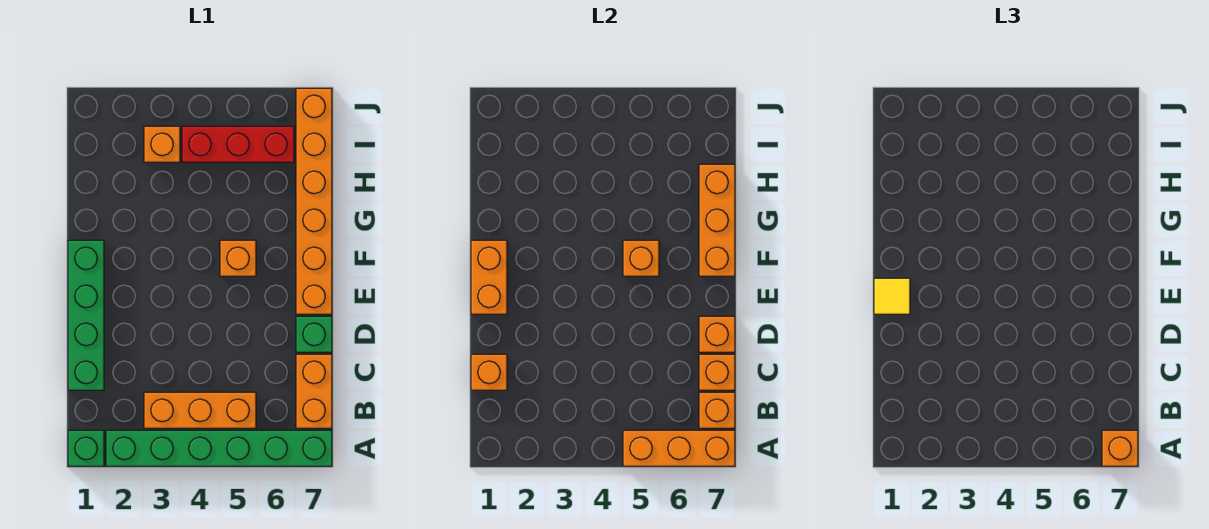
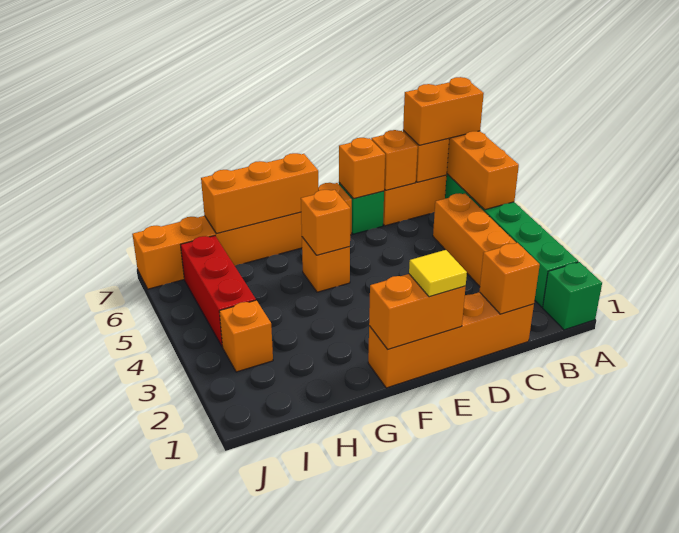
orange 1x1 brick [1102,430,1138,466] -> orange 1x2 brick [403,77,484,145]
green 1x4 brick [68,240,104,390] -> orange 1x4 brick [368,292,534,388]

